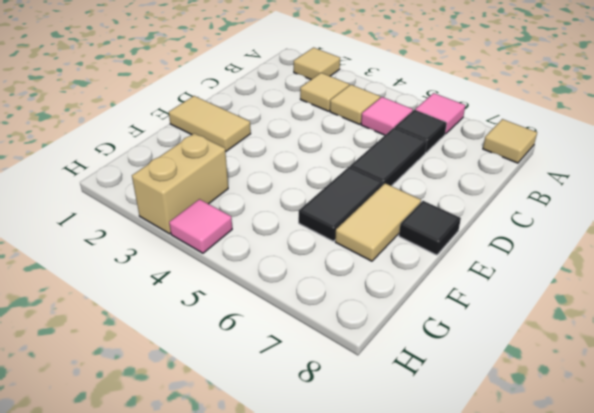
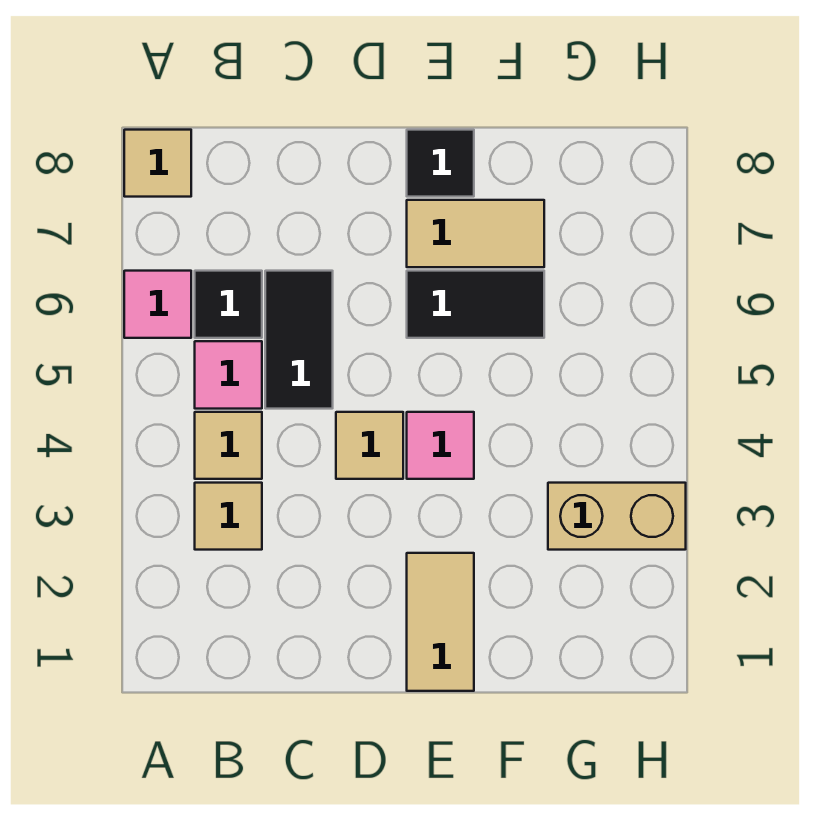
tan 1x1 tile [294,48,340,79] -> tan 1x1 tile moved to [336,412,403,479]
black 1x2 tile [350,128,427,186] -> black 1x2 tile turned to [265,271,333,409]
pink 1x1 tile [169,199,232,253] -> pink 1x1 tile moved to [407,412,474,479]

